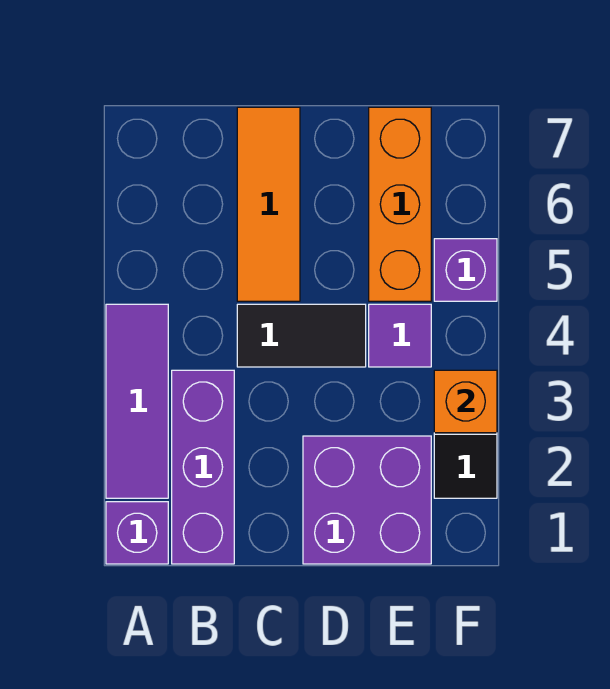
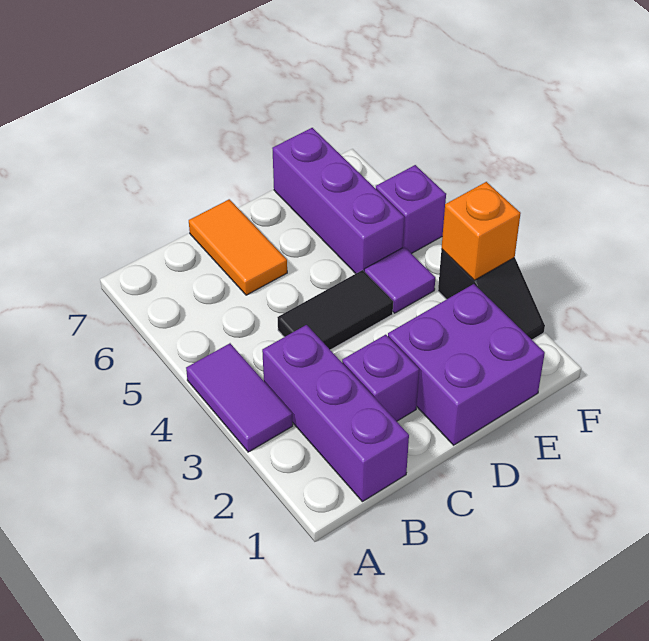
purple 1x1 brick [106,502,168,564] -> purple 1x1 brick moved to [342,335,419,421]
purple 1x3 tile [106,304,168,498] -> purple 1x2 tile [186,343,293,452]
orange 1x3 tile [237,107,300,301] -> orange 1x2 tile [189,199,287,295]
orange 1x3 brick [369,107,431,301] -> purple 1x3 brick [272,128,404,274]

